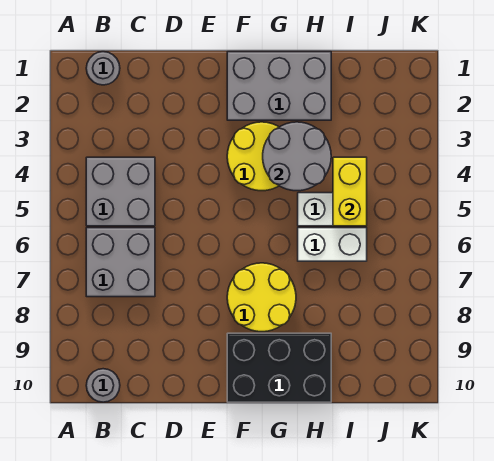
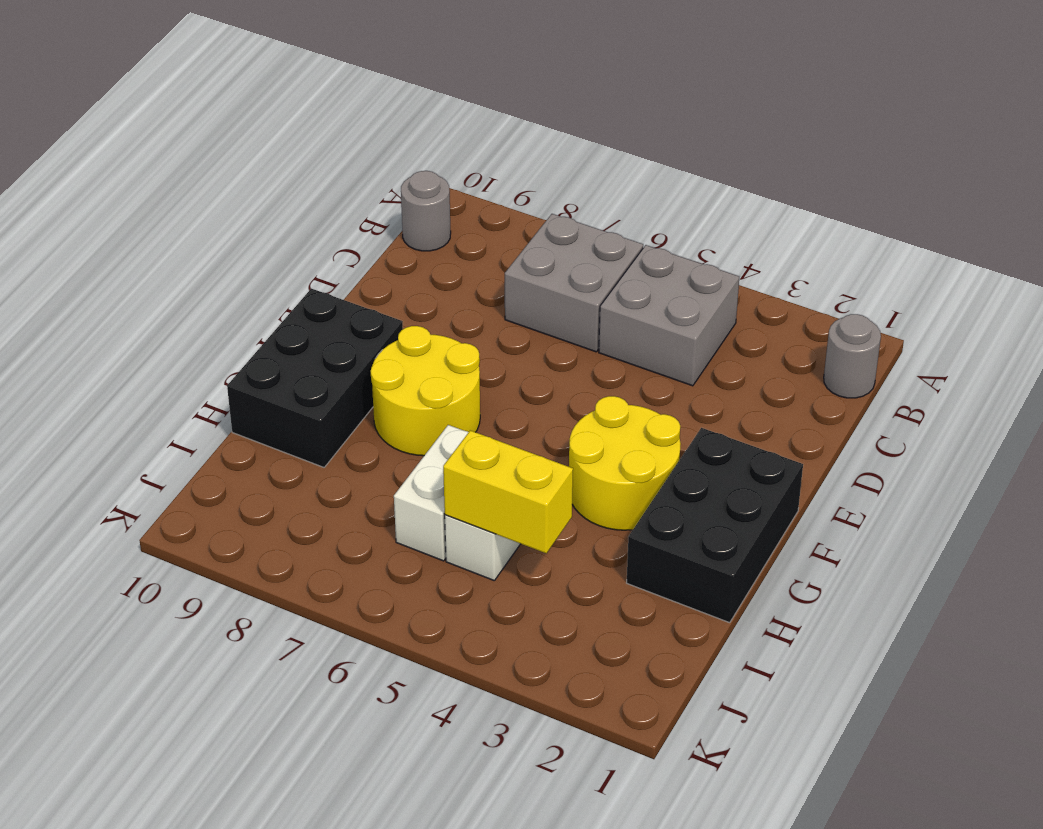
grey 2x3 brick [227,52,331,120] -> black 2x3 brick [627,428,803,623]
grey 2x2 round brick [263,122,331,191] -> none

